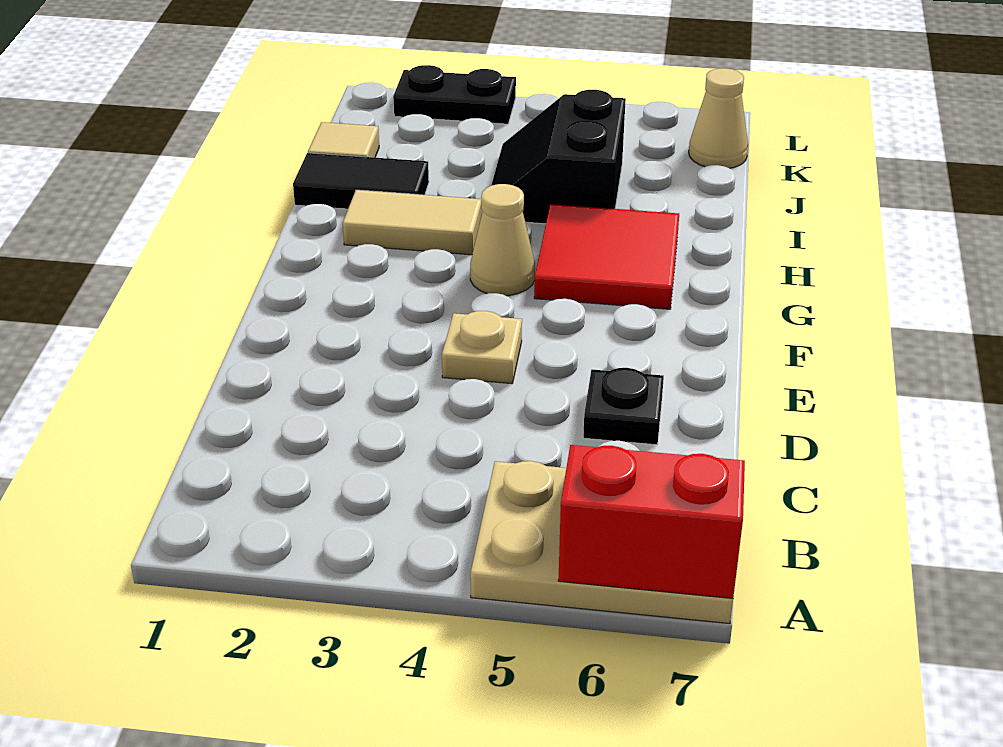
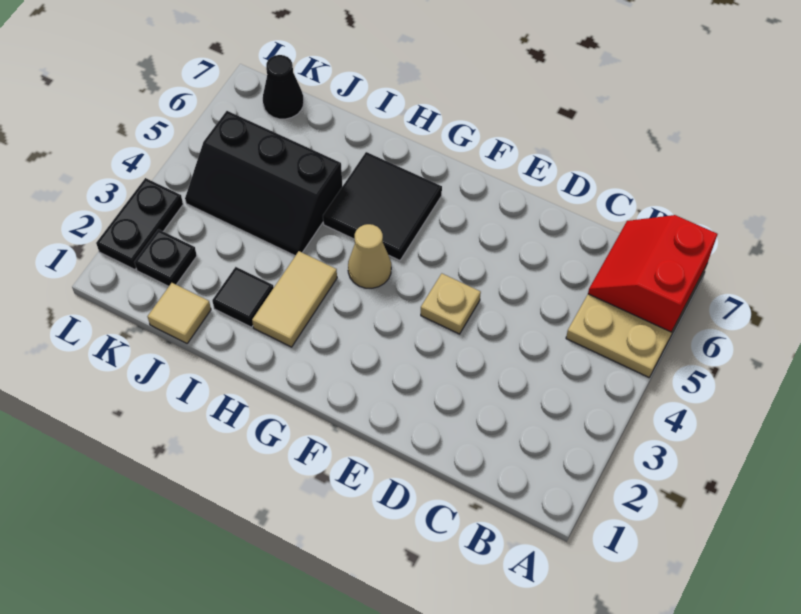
black 1x1 plate [583,368,664,445] -> black 1x1 plate moved to [134,229,197,286]
red 2x2 tile [534,204,679,309] -> black 2x2 tile [323,152,442,260]
black 1x2 tile [293,153,429,209] -> black 1x1 tile [212,267,274,327]
black 2x2 slope [491,90,626,224] -> black 2x3 slope [185,111,342,256]
tan 1x1 cone [689,68,748,168] -> black 1x1 cone [263,55,304,119]

